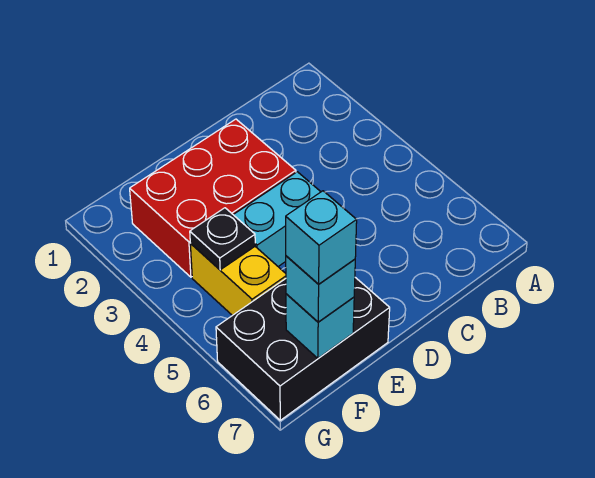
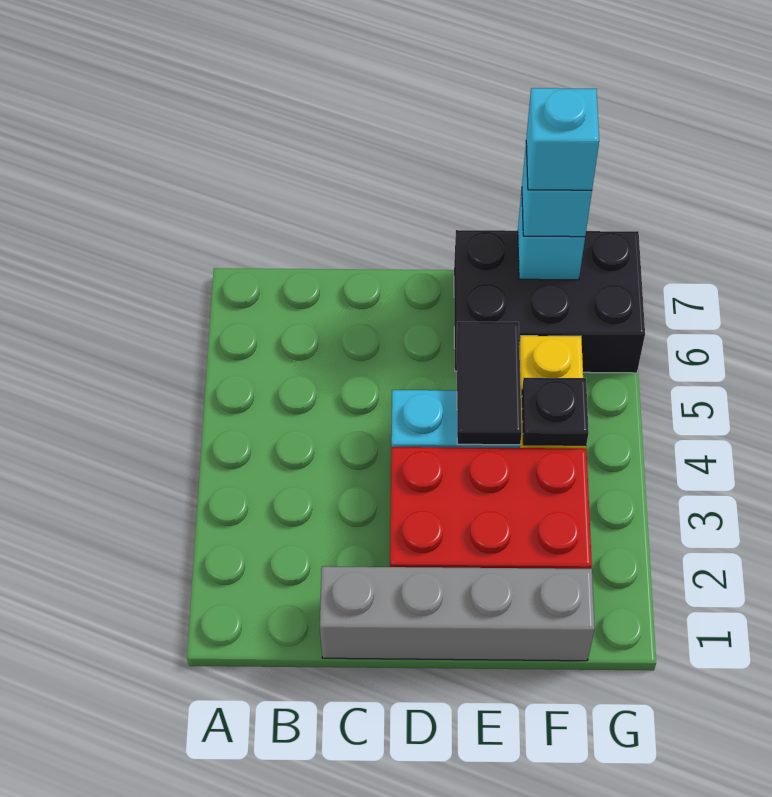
none -> grey 1x4 brick [320,566,595,661]
none -> black 1x2 tile [457,322,522,445]

